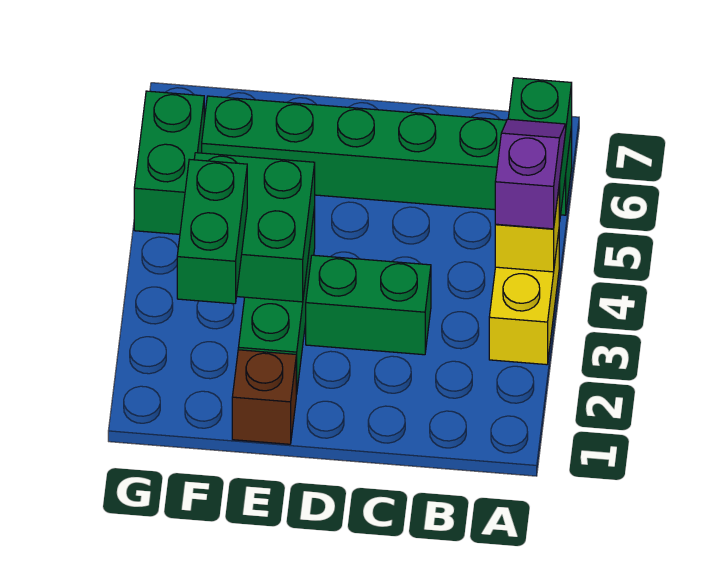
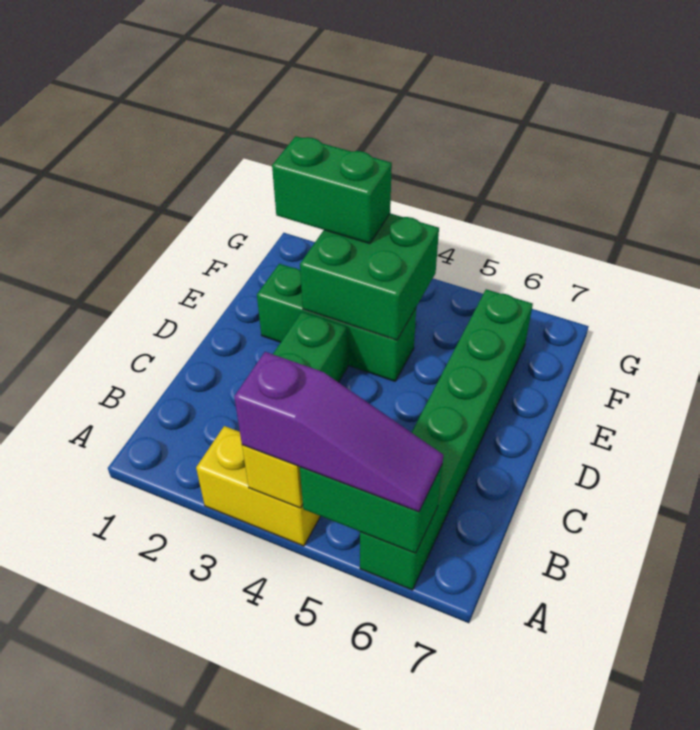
purple 1x2 slope [495,119,566,229] -> purple 1x3 slope [234,352,443,512]
brown 1x1 brick [232,350,296,444] -> none
green 1x2 brick [134,91,204,234] -> none

